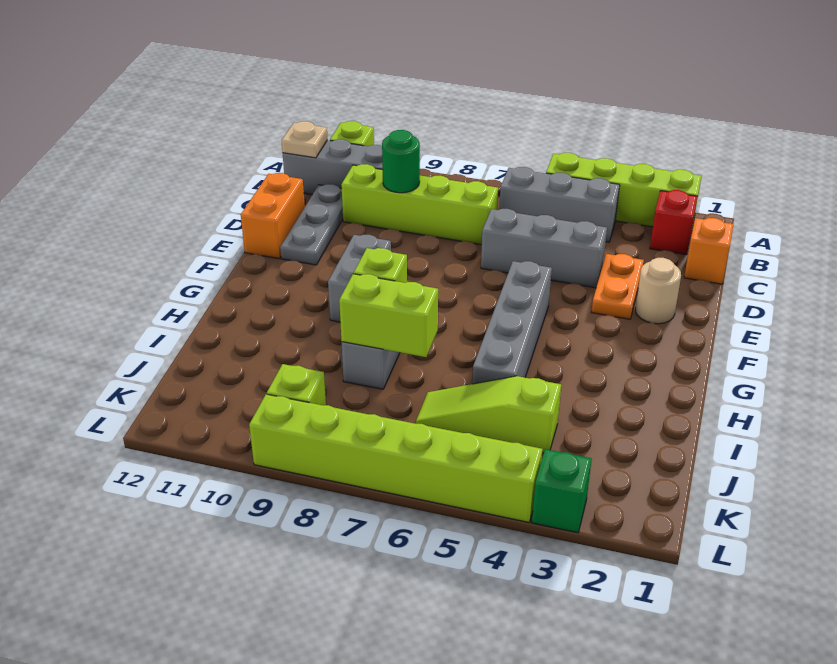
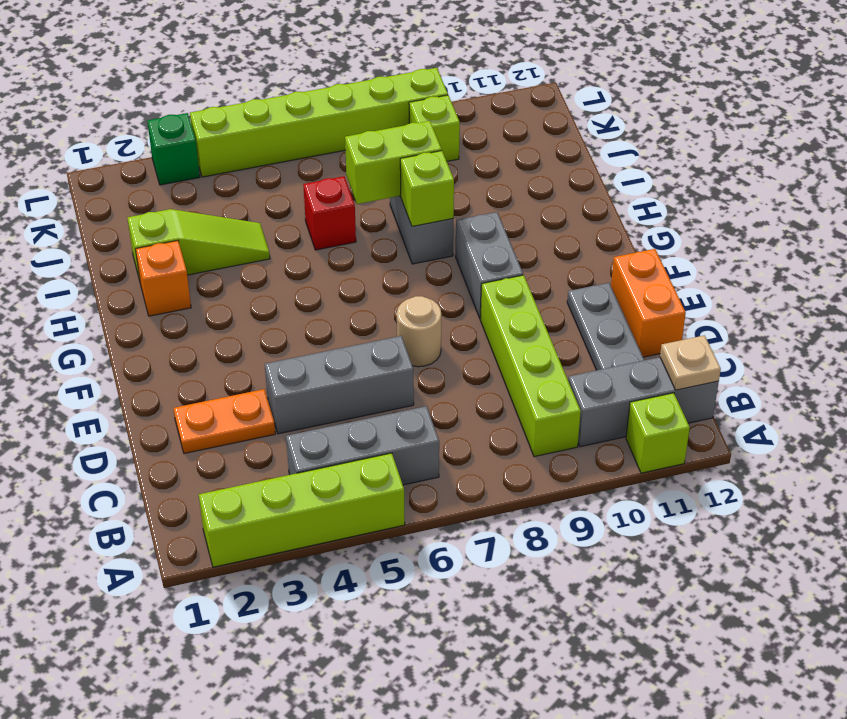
red 1x1 brick [650,190,697,255] -> red 1x1 brick moved to [303,176,356,250]
orange 1x1 brick [684,218,733,284] -> orange 1x1 brick moved to [135,241,191,316]
lime 1x4 brick [341,164,498,245] -> lime 1x4 brick turned to [480,275,581,457]
green 1x1 round brick [382,130,420,193] -> none
orange 1x2 plate [592,254,644,319] -> orange 1x2 plate turned to [173,389,275,453]
tan 1x1 round brick [635,258,681,324] -> tan 1x1 round brick moved to [397,296,441,367]
grey 1x4 brick [472,261,552,384] -> none
lime 1x3 slope [416,376,561,453] -> lime 1x3 slope moved to [128,209,270,281]

